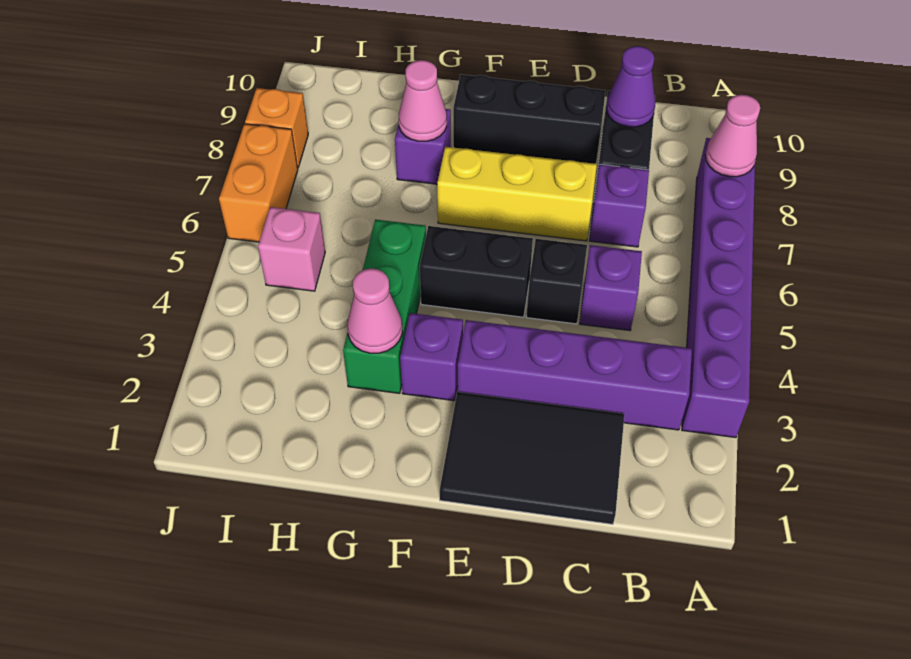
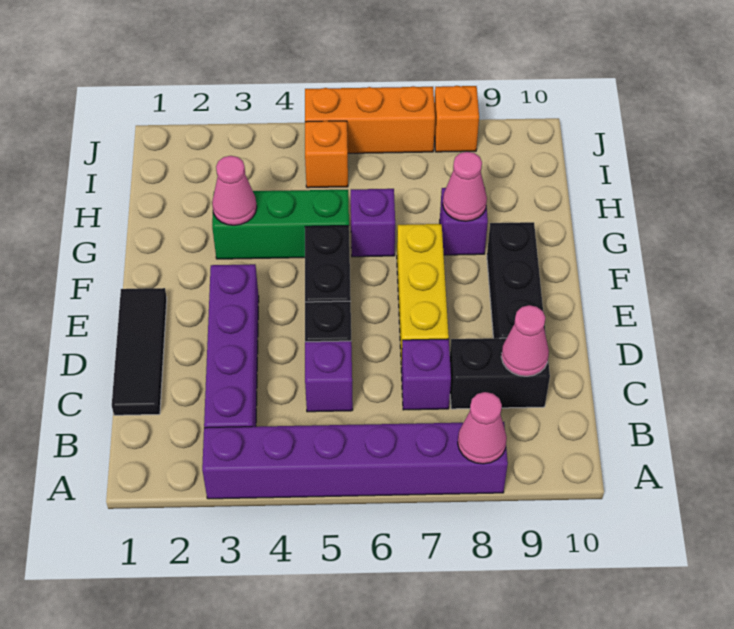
black 2x3 tile [440,392,624,524] -> black 1x3 tile [112,288,167,415]
purple 1x1 cone [606,46,655,127] -> pink 1x1 cone [501,305,549,376]
purple 1x1 brick [400,313,463,401] -> purple 1x1 brick moved to [351,189,395,257]
pink 1x1 brick [258,207,325,291] -> orange 1x1 brick [305,121,348,188]
orange 1x2 brick [219,124,298,242] -> orange 1x3 brick [305,86,435,153]

